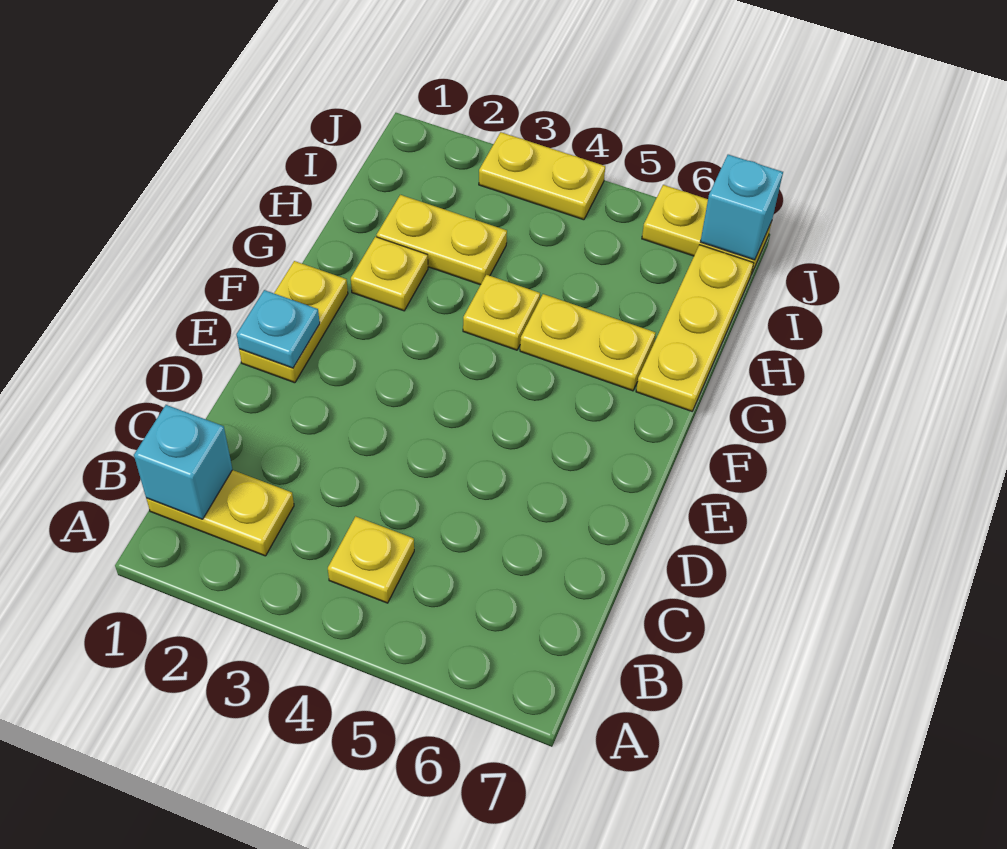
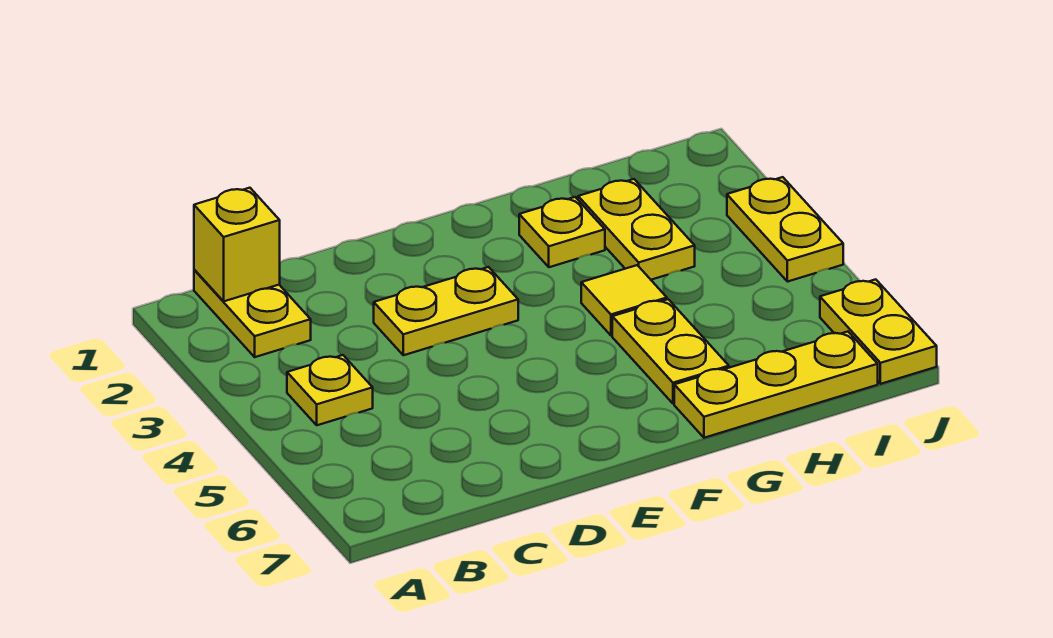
cyan 1x1 brick [134,405,232,519] -> yellow 1x1 brick [194,188,280,301]
yellow 1x2 plate [239,261,348,383] -> yellow 1x2 plate moved to [374,267,518,355]
cyan 1x1 plate [236,290,320,368] -> none
yellow 1x1 plate [463,275,540,350] -> yellow 1x1 tile [581,265,667,335]
cyan 1x1 brick [700,155,783,260] -> none

